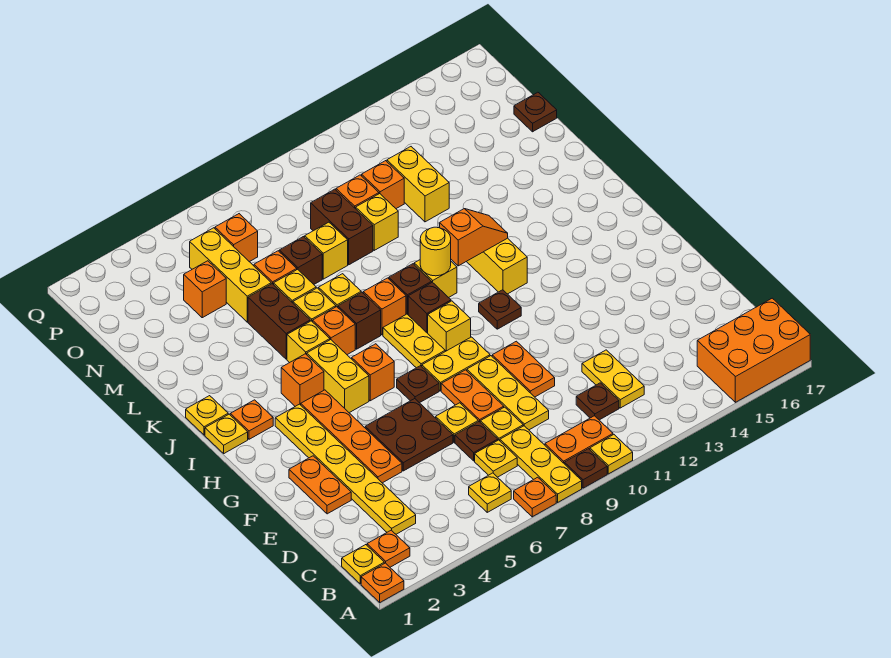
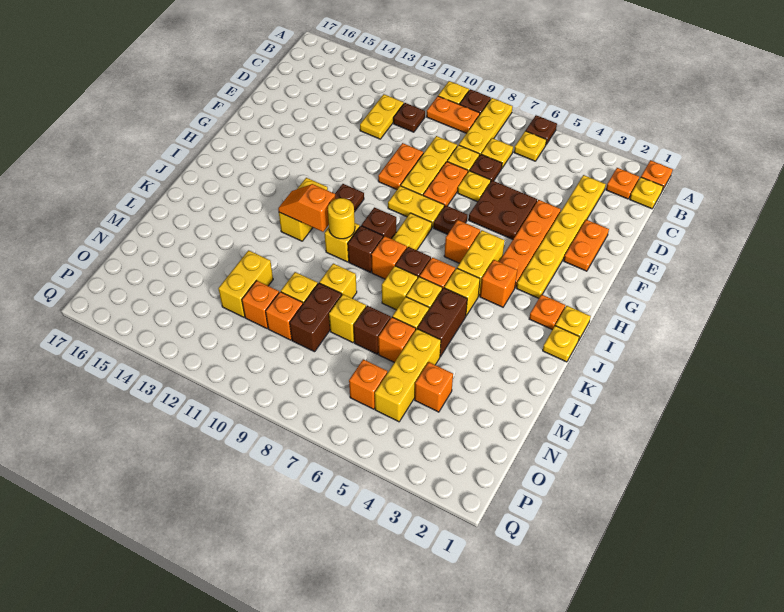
orange 1x1 plate [514,477,556,517] -> none
orange 2x3 brick [697,298,810,402] -> none
yellow 1x1 brick [428,301,471,351] -> yellow 1x1 brick moved to [319,264,357,298]
brown 1x1 plate [514,92,557,132] -> brown 1x1 plate moved to [526,115,557,144]

